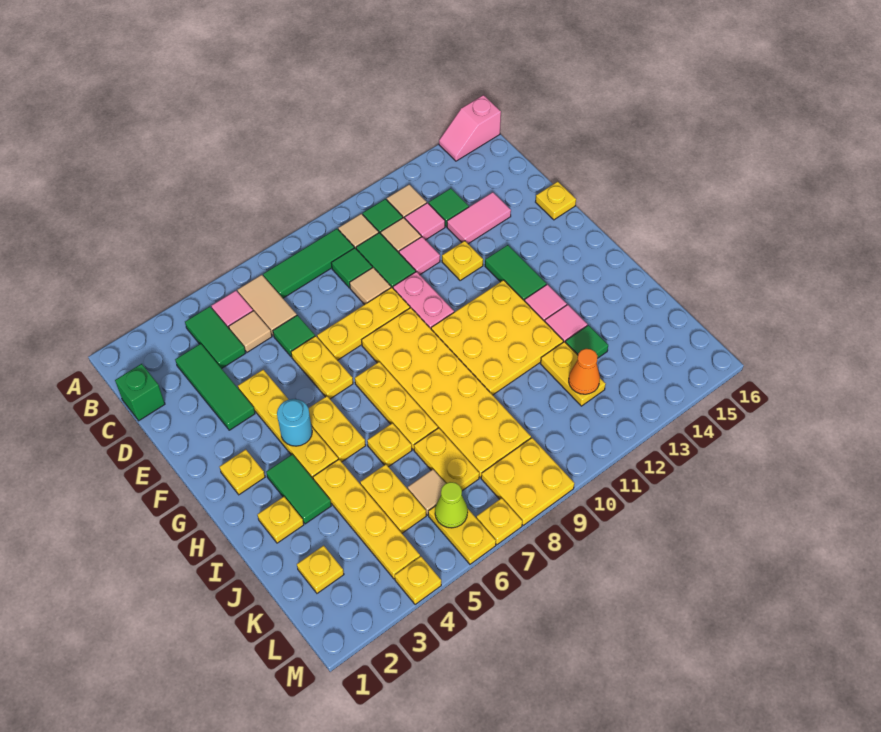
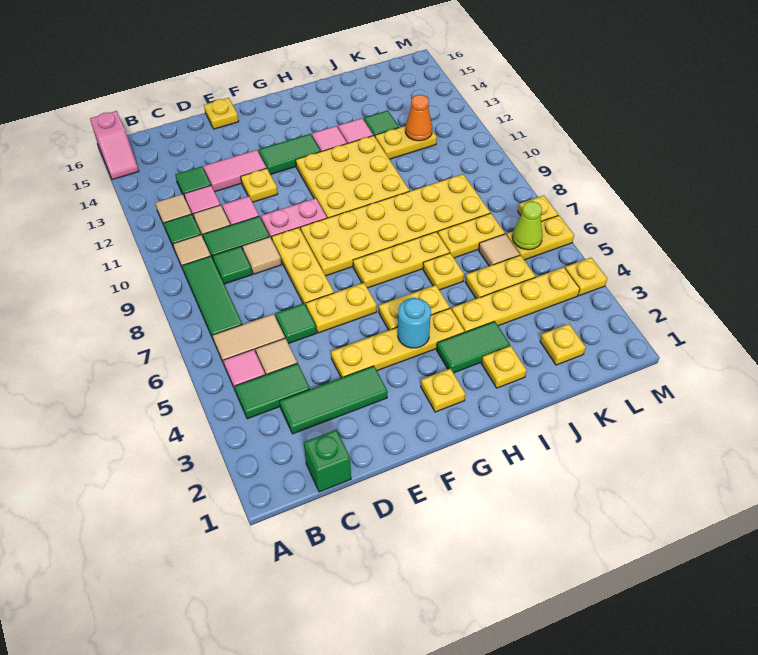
pink 1x2 tile [447,192,511,244] -> pink 1x2 tile turned to [203,150,267,192]
yellow 2x2 plate [481,438,574,525] -> none

